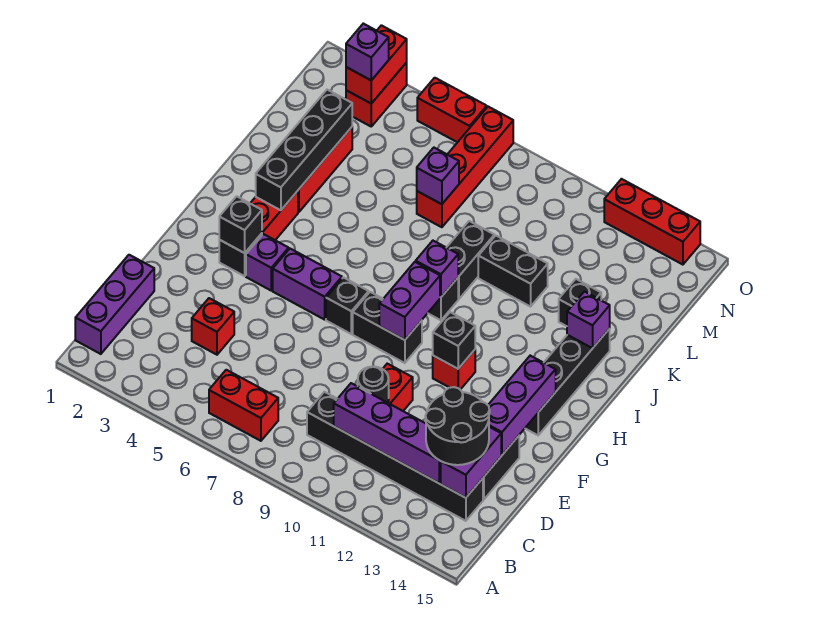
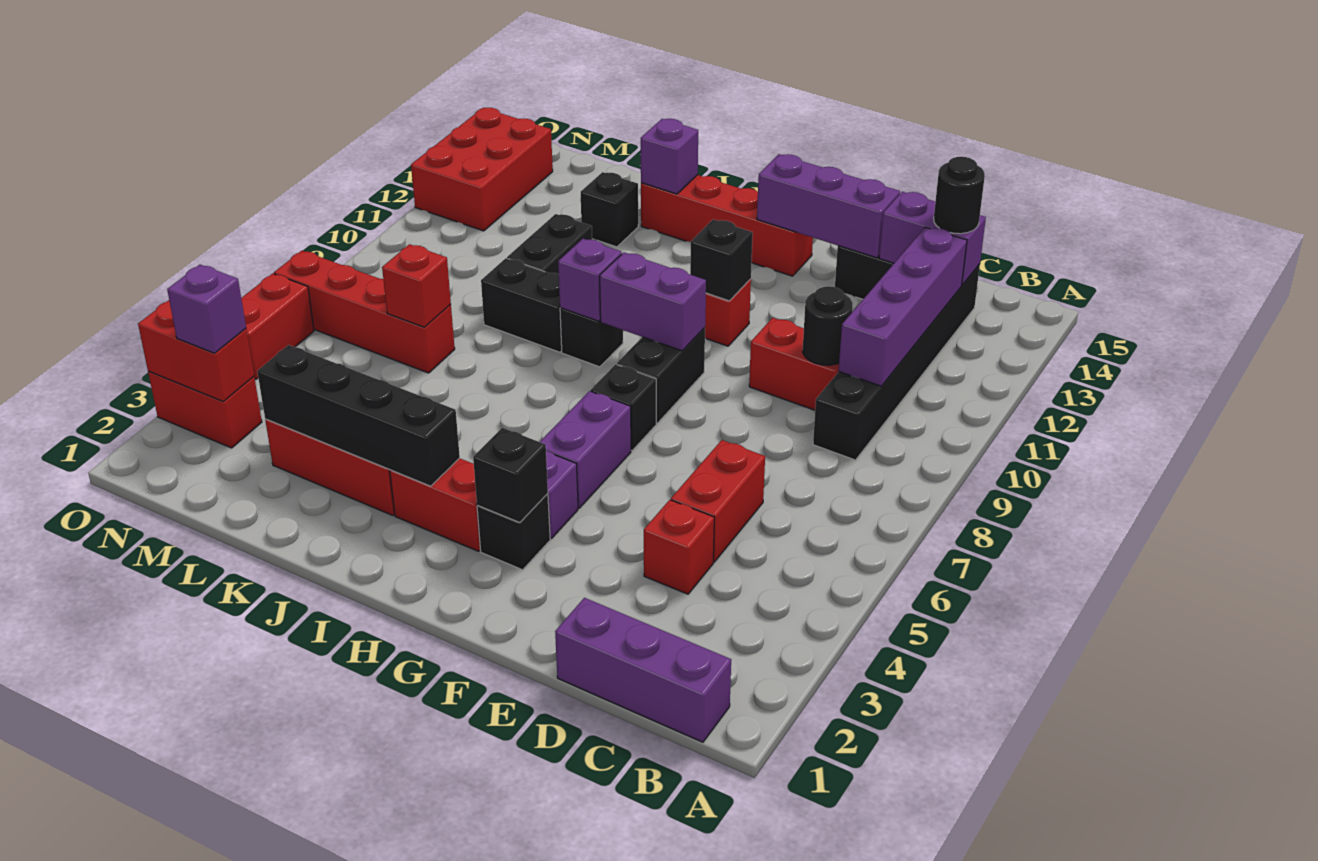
red 1x2 brick [209,370,278,441] -> red 1x2 brick moved to [671,440,765,562]
black 2x2 round brick [425,387,490,465] -> black 1x1 round brick [934,157,985,234]
black 1x4 brick [525,329,610,435] -> red 1x4 brick [641,175,813,276]
purple 1x1 brick [417,148,459,204] -> red 1x1 brick [382,244,451,327]
red 1x3 brick [604,179,700,265] -> red 2x3 brick [411,108,553,231]

